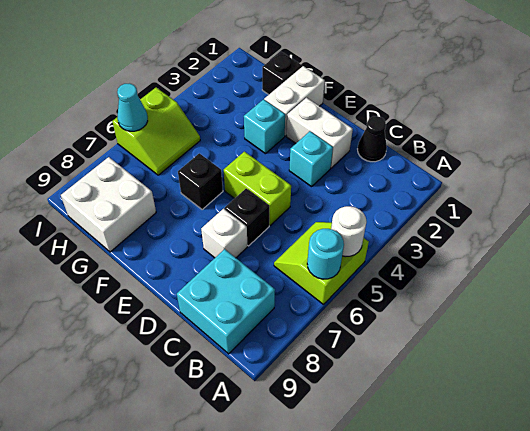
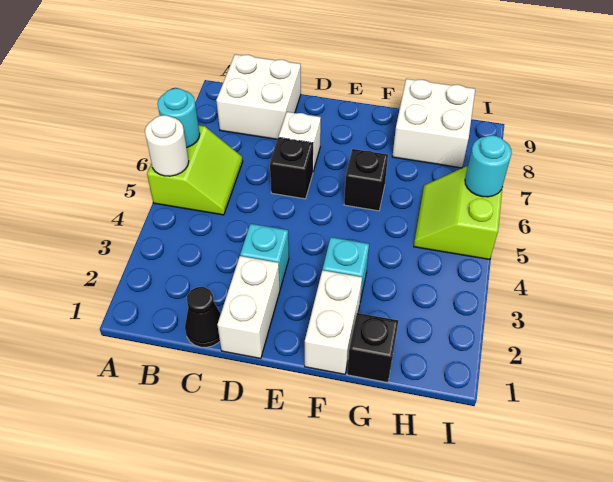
cyan 2x2 brick [177,249,275,354] -> white 2x2 brick [216,54,301,139]
white 1x2 brick [287,98,353,168] -> white 1x2 brick turned to [217,256,280,359]
lime 1x2 brick [224,152,291,225] -> none
cyan 1x1 cone [117,83,148,131] -> cyan 1x1 round brick [465,135,512,197]

